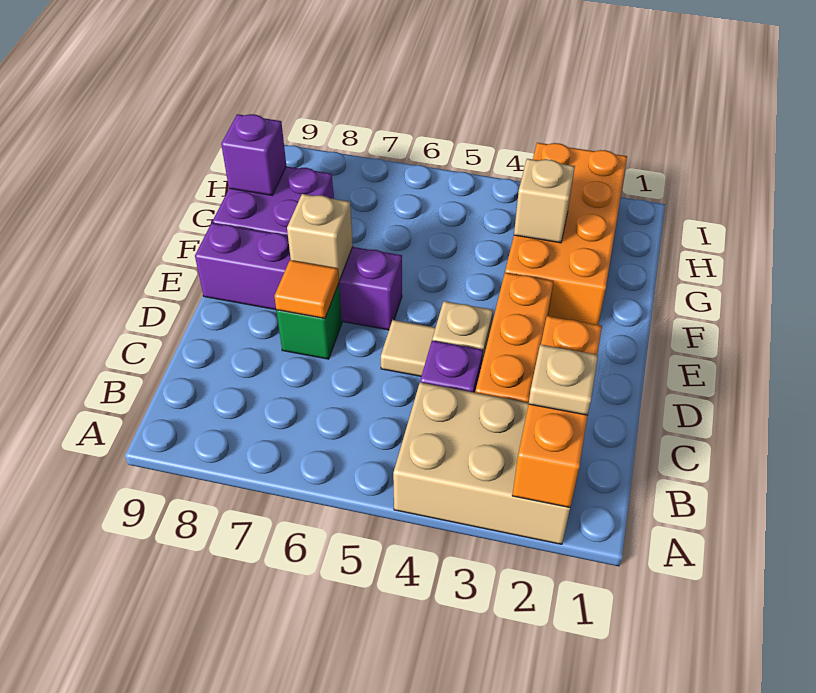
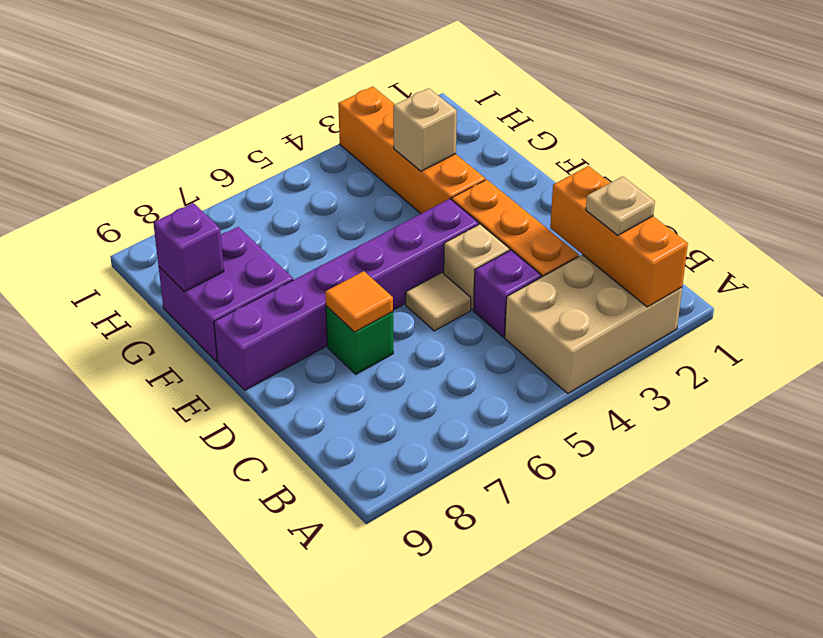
purple 1x4 brick [195,223,402,330] -> purple 1x6 brick [214,199,479,390]
tan 1x1 brick [287,194,353,280] -> none
orange 2x4 brick [505,143,627,325] -> orange 1x4 brick [338,86,485,213]

